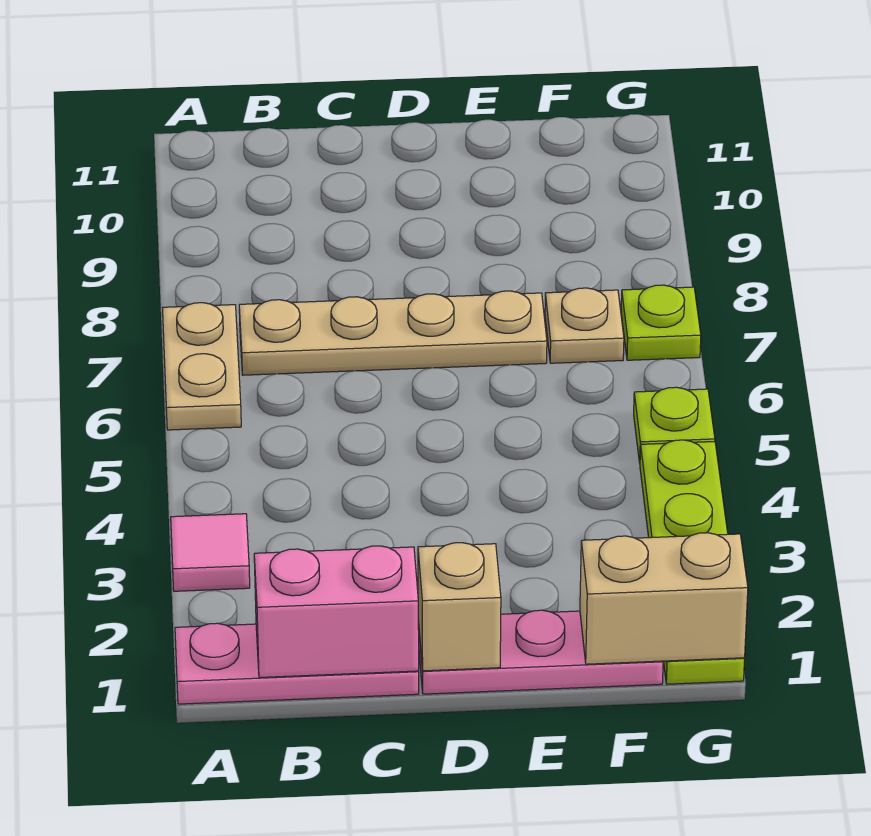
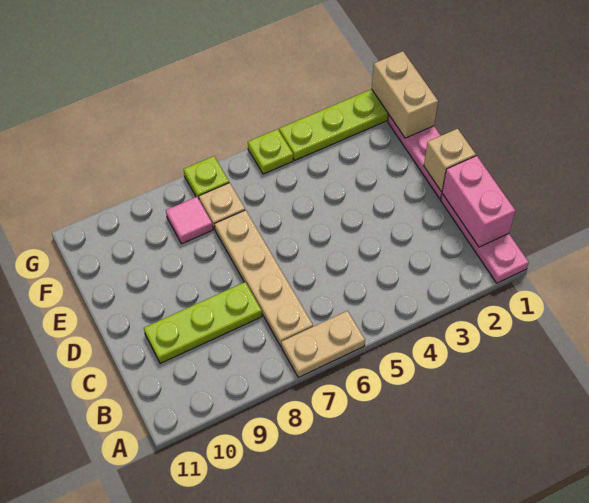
pink 1x1 tile [171,514,250,591] -> pink 1x1 tile moved to [166,197,213,244]
none -> lime 1x3 plate [144,282,262,364]

